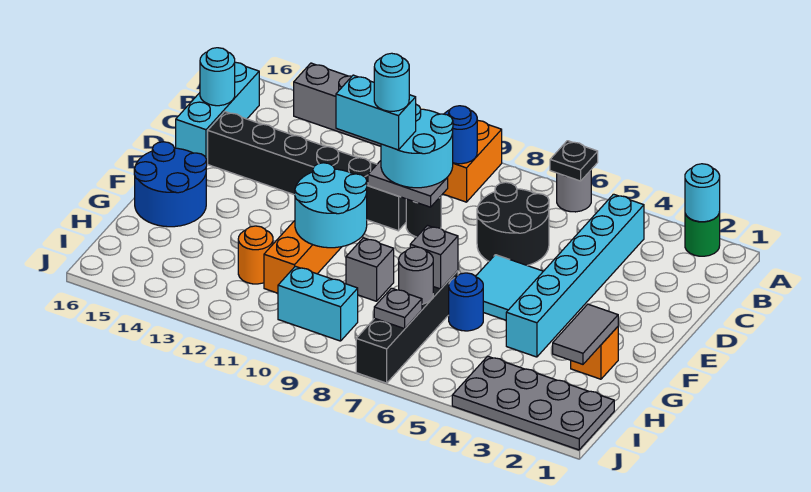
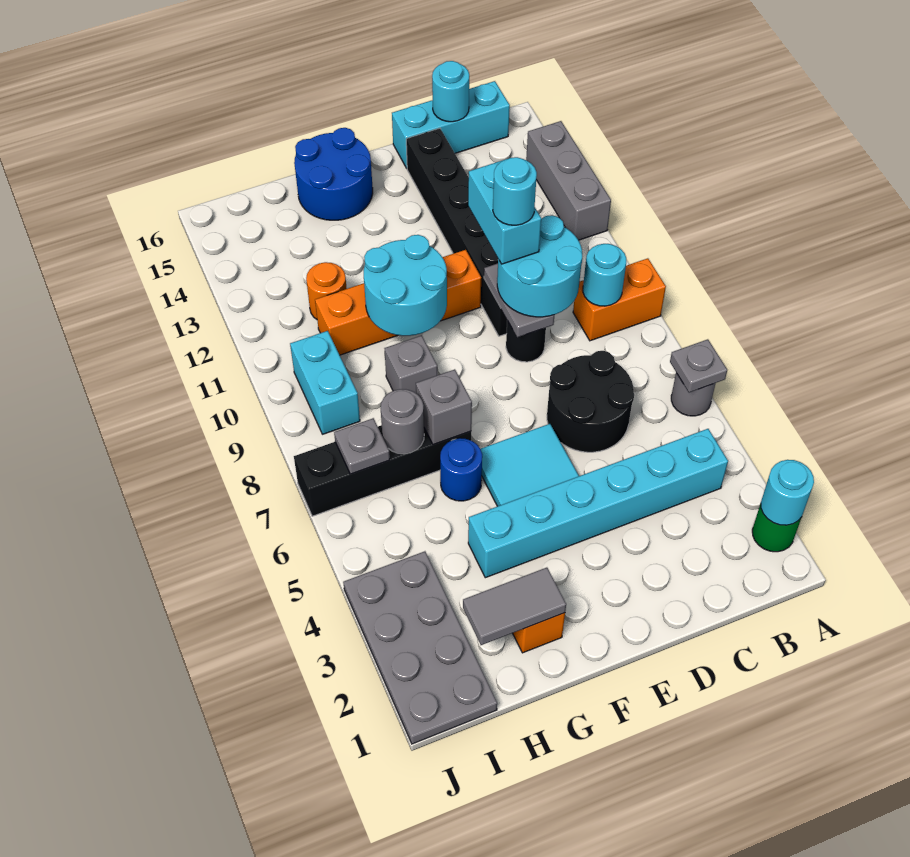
black 1x1 plate [550,141,598,181] -> grey 1x1 plate [670,339,727,392]
blue 1x1 round brick [444,106,477,164] -> cyan 1x1 round brick [583,244,626,306]

